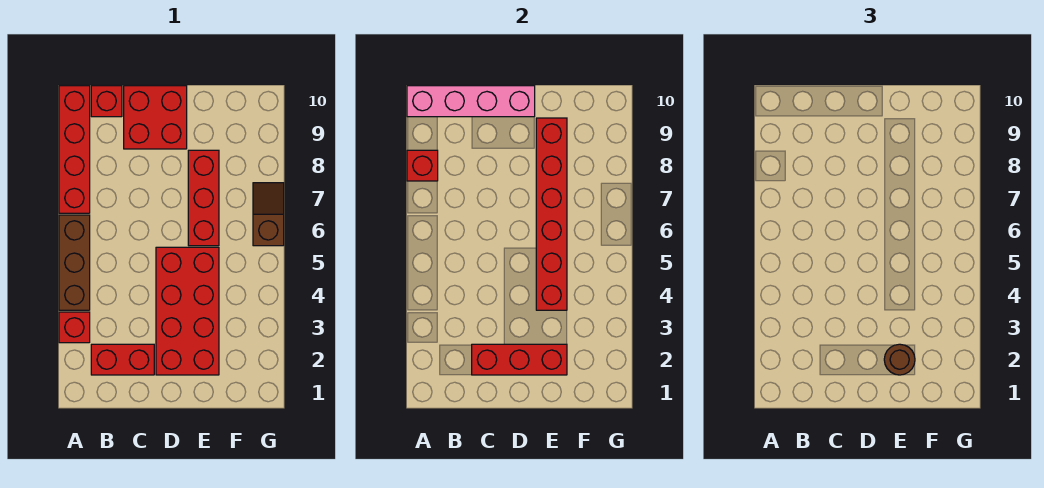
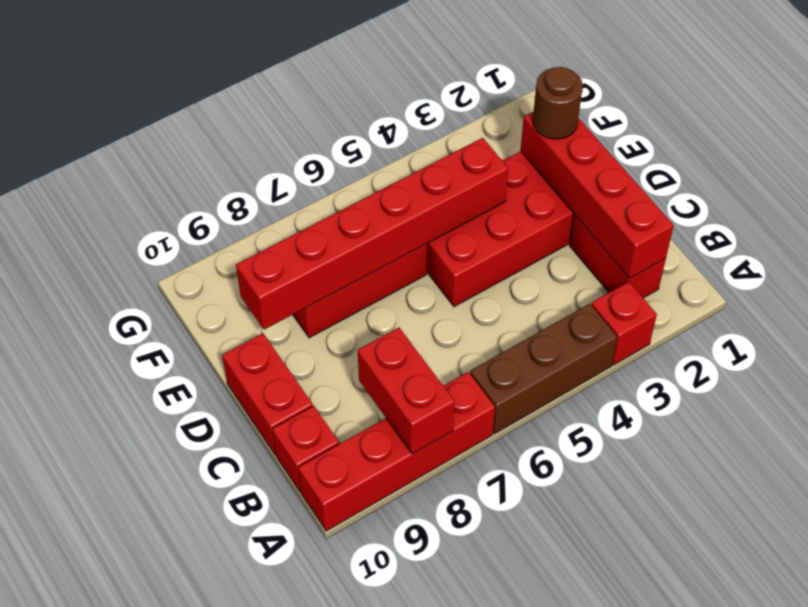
red 1x1 brick [407,150,438,181] -> red 1x2 brick [358,328,455,454]
pink 1x4 brick [407,86,535,117] -> none
red 1x3 brick [472,344,567,375] -> red 1x4 brick [520,111,674,278]
red 2x2 brick [124,86,187,149] -> red 1x2 brick [222,333,313,455]
brown 1x2 slope [253,183,284,246] -> none

